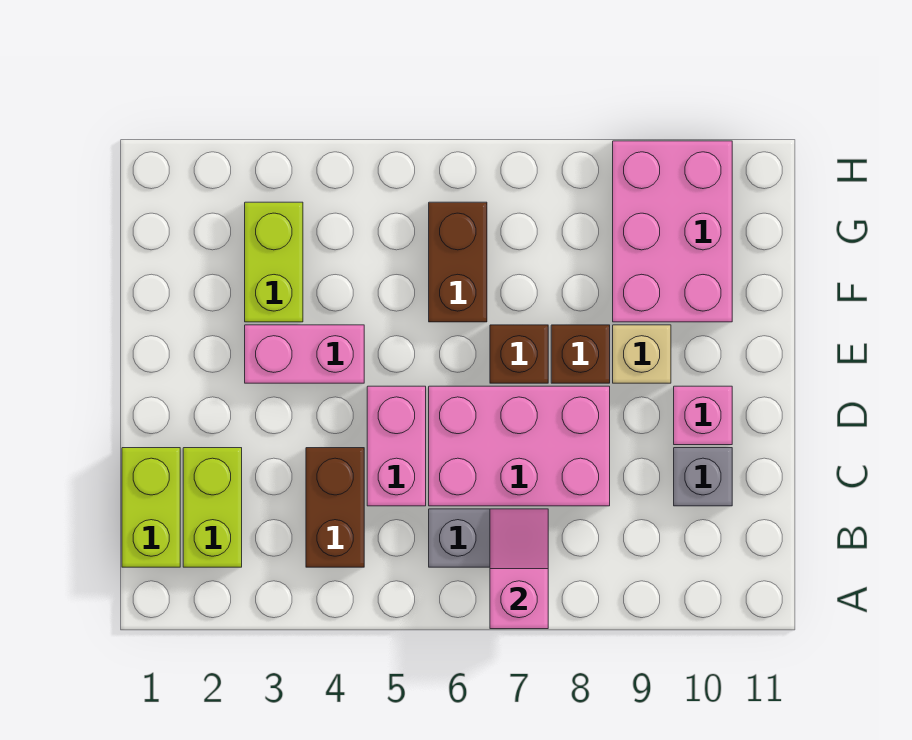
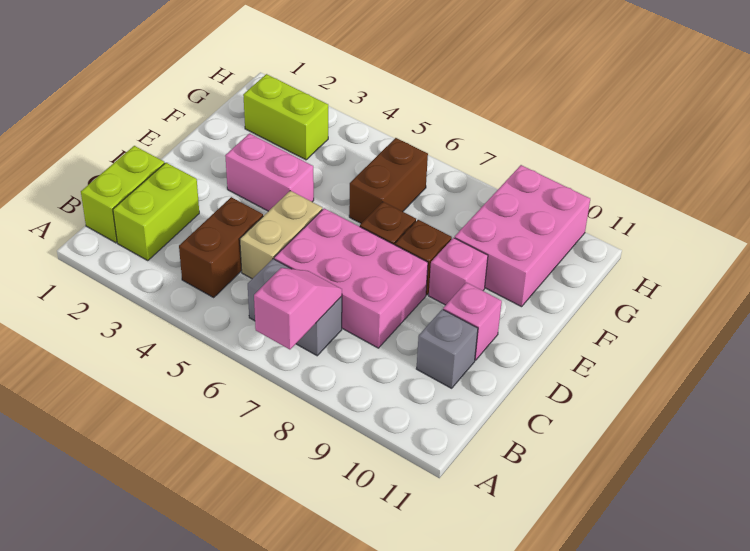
pink 1x2 brick [367,386,426,506] -> tan 1x2 brick [240,191,322,279]
tan 1x1 brick [613,325,671,383] -> pink 1x1 brick [429,238,488,305]
lime 1x2 brick [245,202,303,322] -> lime 1x2 brick turned to [243,74,328,160]

